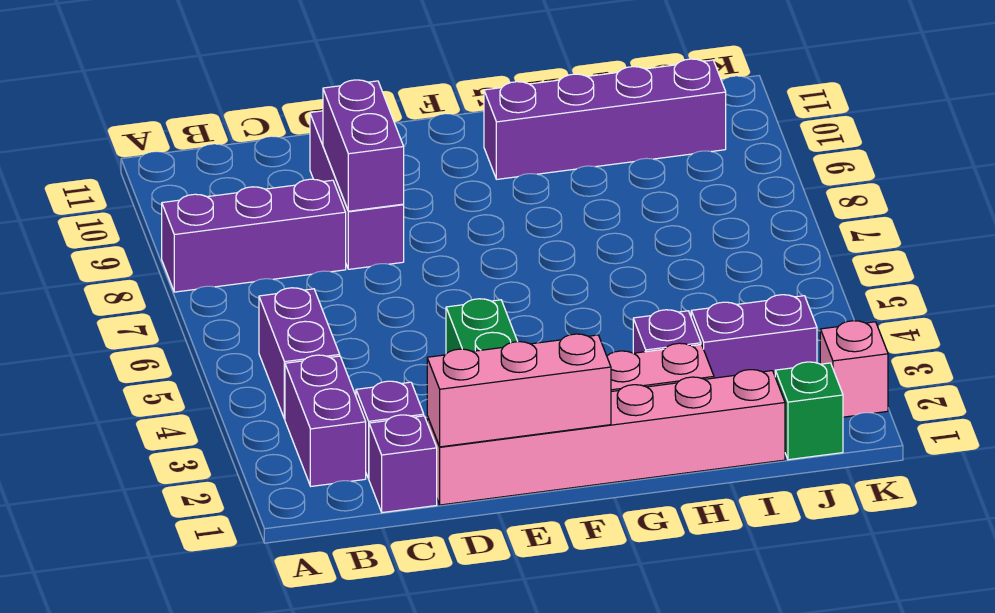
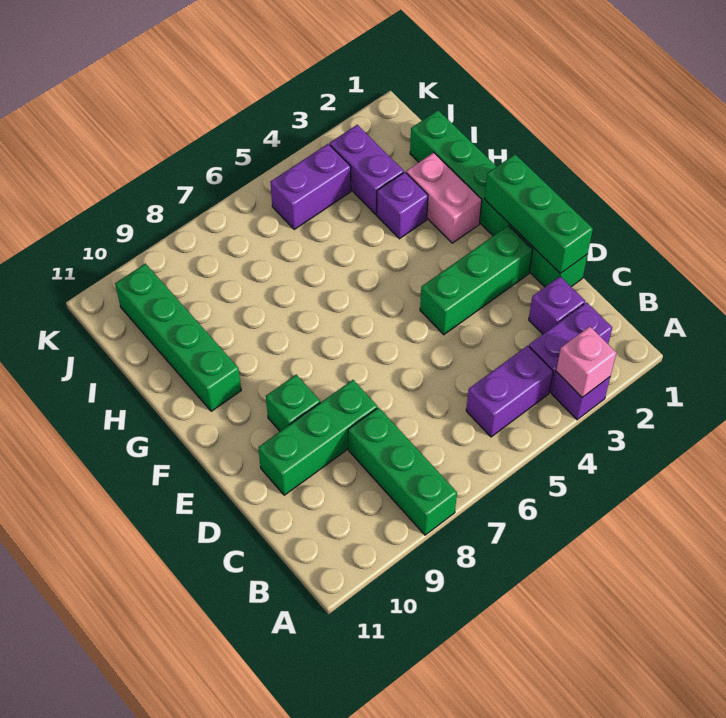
purple 1x3 brick [162,179,346,292] -> green 1x3 brick [348,408,457,535]
purple 1x1 brick [369,415,437,513] -> purple 1x1 brick moved to [552,372,610,420]
pink 1x6 brick [427,370,785,505] -> green 1x6 brick [410,110,588,287]
pink 1x3 brick [427,334,611,447] -> green 1x3 brick [485,154,593,274]
purple 1x3 brick [310,111,404,269] -> green 1x3 brick [258,380,377,495]
purple 1x2 brick [323,80,404,211] -> purple 1x2 brick moved to [270,144,351,230]
purple 1x4 brick [484,59,726,179] -> green 1x4 brick [115,264,241,411]
green 1x1 brick [775,362,843,460] -> green 1x1 brick moved to [266,375,320,431]
pink 1x1 brick [820,321,888,417] -> pink 1x1 brick moved to [556,326,617,397]

